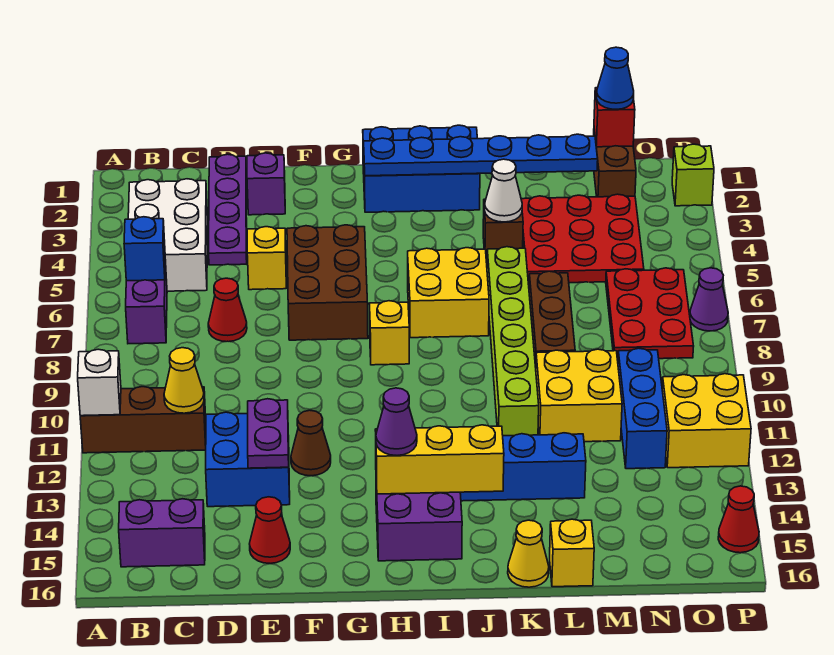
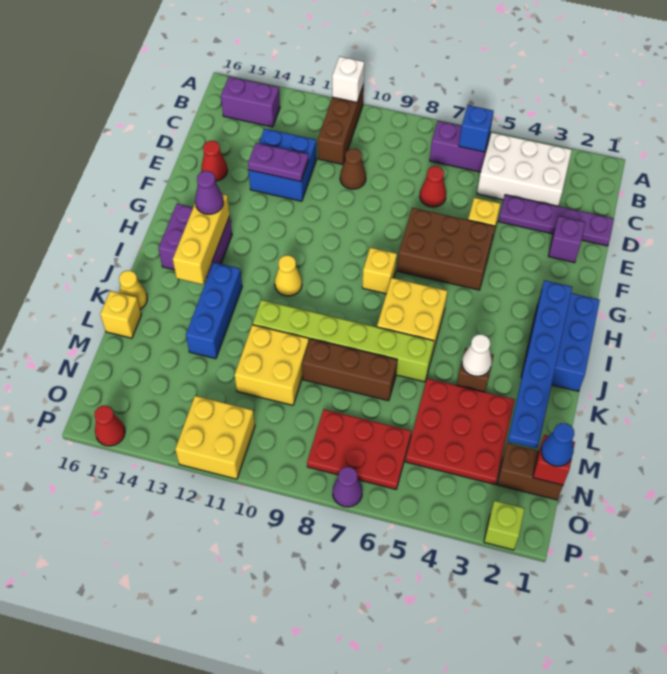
purple 1x2 brick [119,499,205,567] -> purple 1x2 brick turned to [221,77,280,127]
yellow 1x1 cone [164,348,204,413] -> yellow 1x1 cone moved to [275,255,302,296]
brown 1x1 cone [291,410,331,476] -> brown 1x1 cone moved to [340,149,366,189]
blue 1x3 brick [618,348,667,469] -> none

